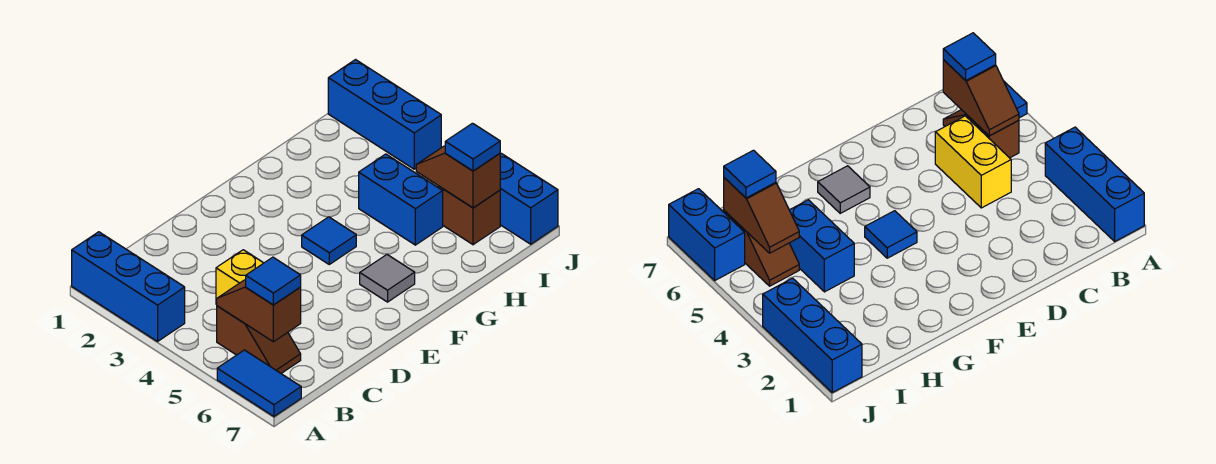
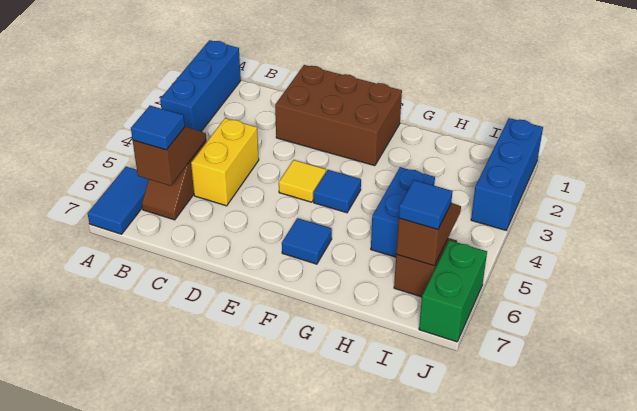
none -> brown 2x3 brick [275,65,402,166]
none -> yellow 1x1 tile [279,160,326,202]
grey 1x1 tile [360,255,415,302] -> blue 1x1 tile [282,218,332,264]
blue 1x2 brick [500,153,558,244] -> green 1x2 brick [419,240,487,342]

